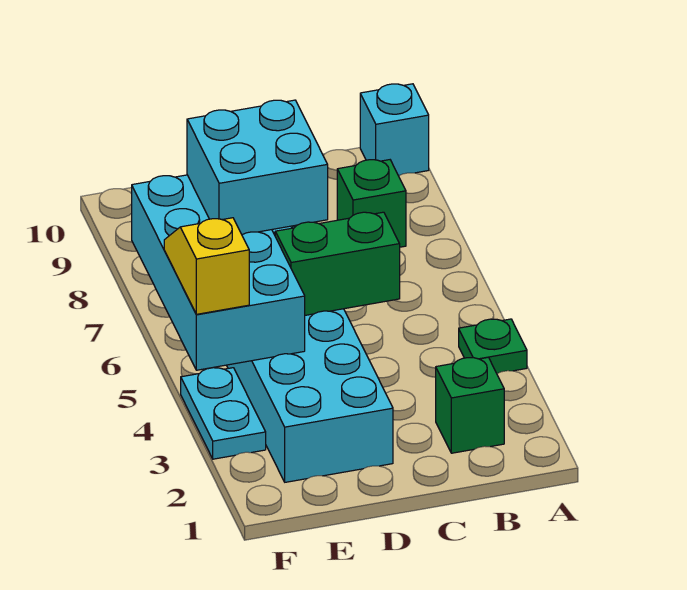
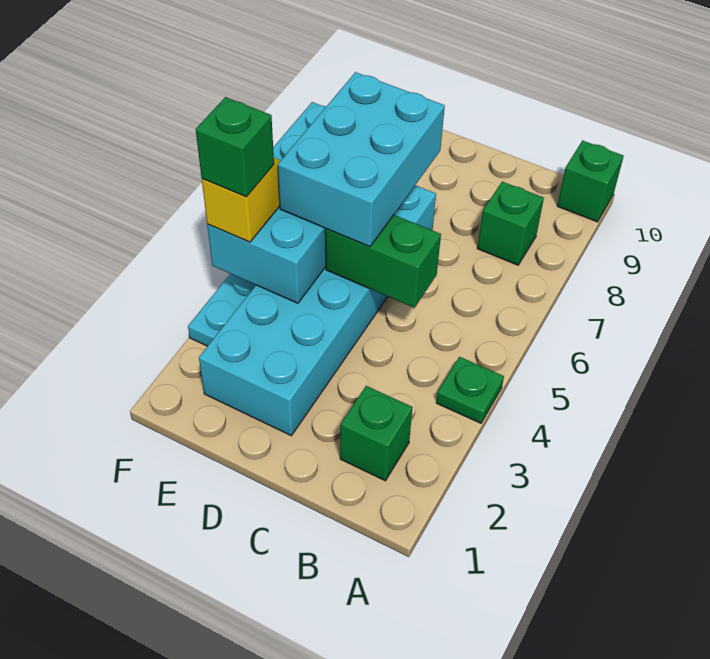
cyan 1x1 brick [360,84,429,176] -> green 1x1 brick [557,141,623,222]
cyan 2x2 brick [187,100,328,235] -> cyan 2x3 brick [278,72,445,247]
none -> green 1x1 brick [196,97,274,197]

